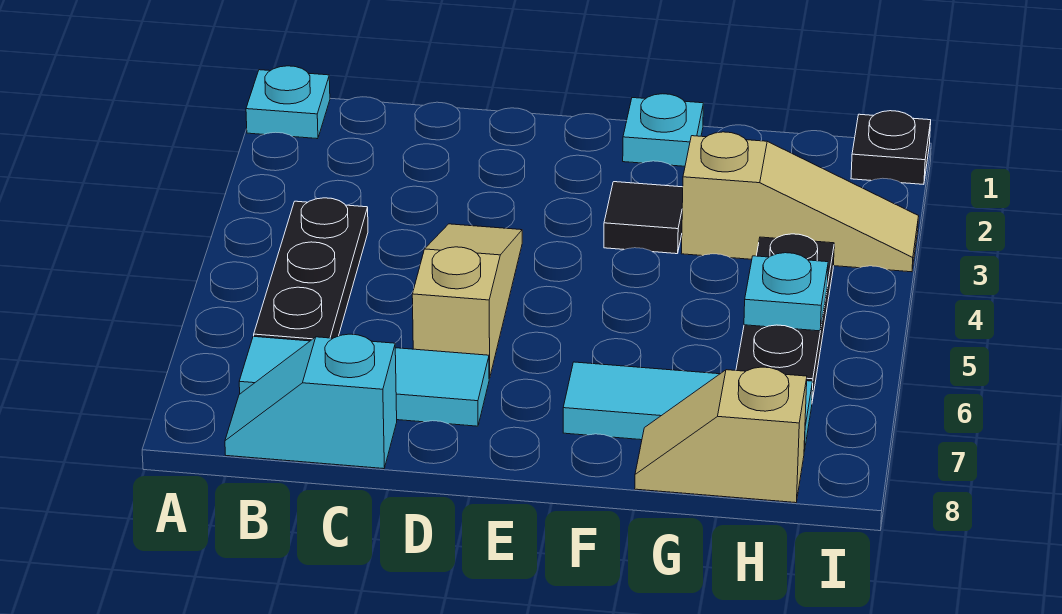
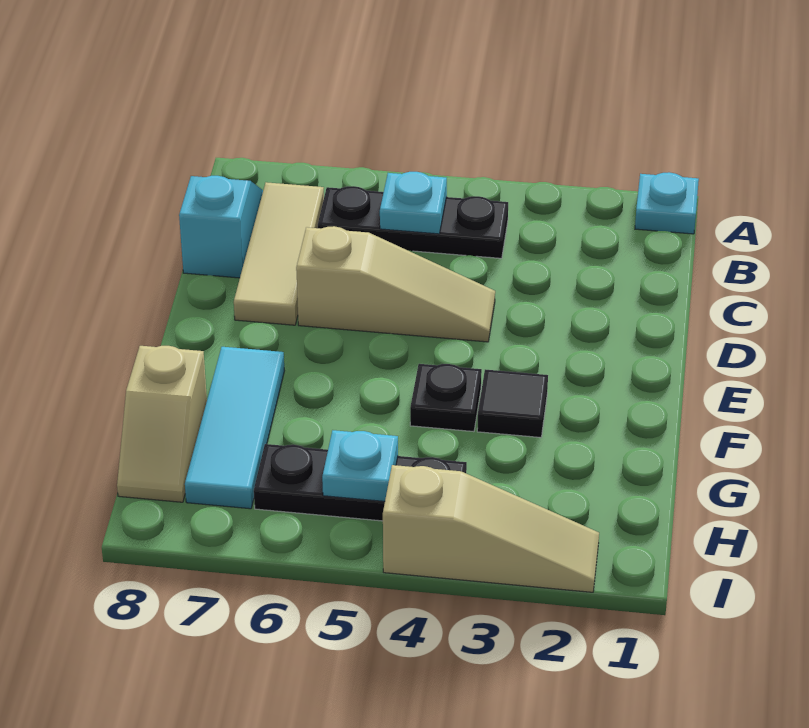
cyan 1x3 tile [239,336,489,426] -> tan 1x3 tile [234,182,324,325]
cyan 1x1 plate [623,94,703,166] -> cyan 1x1 plate moved to [380,172,447,234]
tan 1x3 slope [681,132,919,272] -> tan 1x3 slope turned to [383,465,599,592]
tan 1x2 slope [635,367,807,503] -> tan 1x2 slope turned to [117,346,207,502]
black 1x1 plate [851,111,931,184] -> black 1x1 plate moved to [410,364,482,432]

